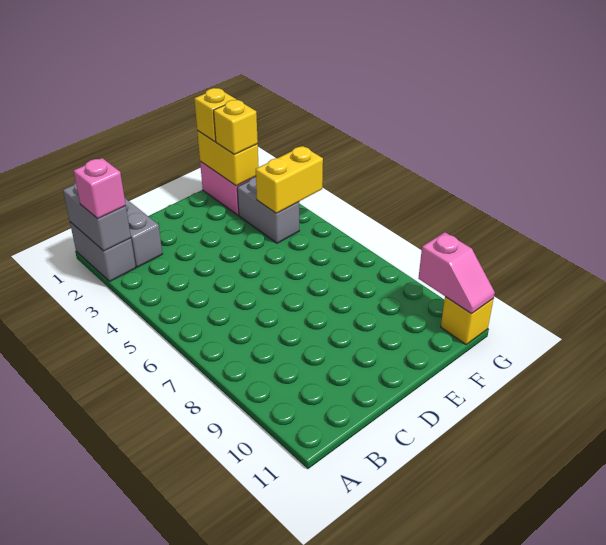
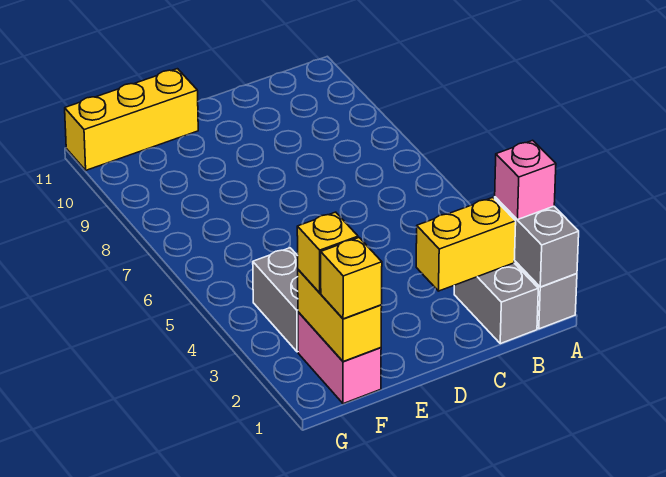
yellow 1x2 brick [256,146,323,213] -> yellow 1x2 brick moved to [416,197,516,291]
pink 1x2 slope [418,232,495,314] -> none
yellow 1x1 brick [441,297,493,344] -> yellow 1x3 brick [65,69,198,170]

